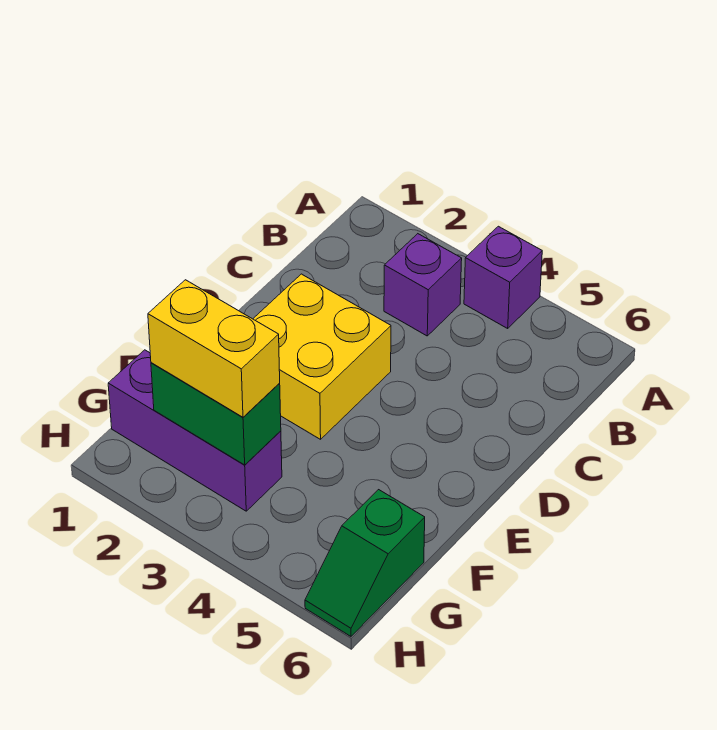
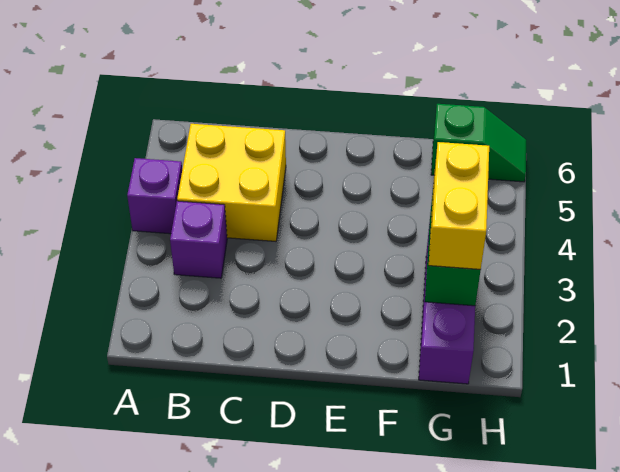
yellow 2x2 brick [253,274,391,439] -> yellow 2x2 brick moved to [177,124,286,241]

